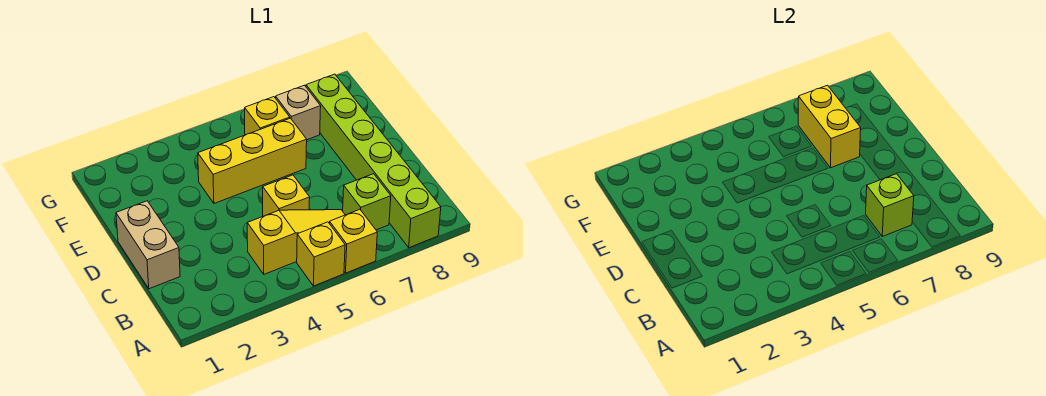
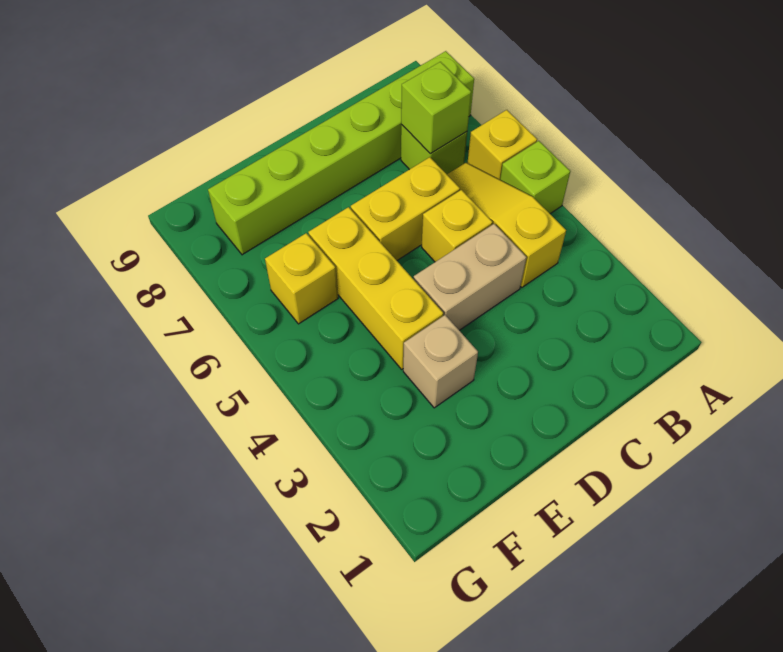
yellow 1x1 brick [297,222,345,286] -> lime 1x1 brick [500,141,570,214]
tan 1x2 brick [116,201,180,289] -> tan 1x2 brick moved to [414,224,527,330]
yellow 1x2 brick [798,85,861,168] -> yellow 1x2 brick moved to [351,157,460,260]
tan 1x1 brick [276,85,321,140] -> tan 1x1 brick moved to [403,315,478,408]

